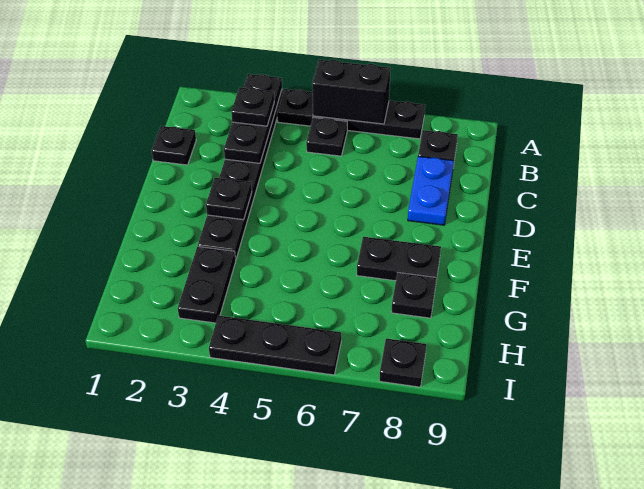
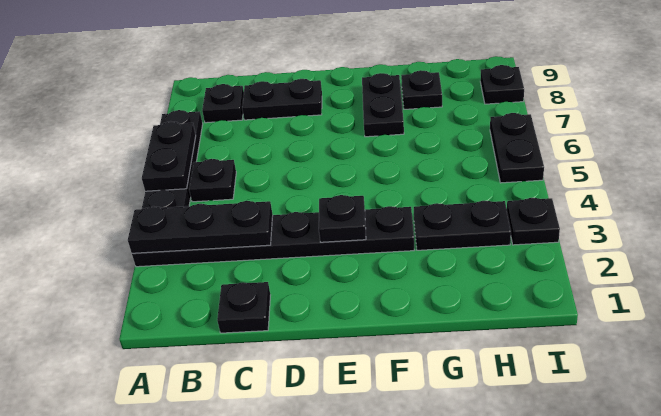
black 1x2 brick [312,60,390,124] -> black 1x2 plate [142,121,196,191]
black 1x1 plate [231,87,274,126] -> black 1x1 plate moved to [507,198,560,245]
blue 1x2 plate [408,156,454,225] -> black 1x2 plate [242,79,322,120]
black 1x3 plate [209,315,341,375] -> black 1x2 plate [490,113,544,183]

